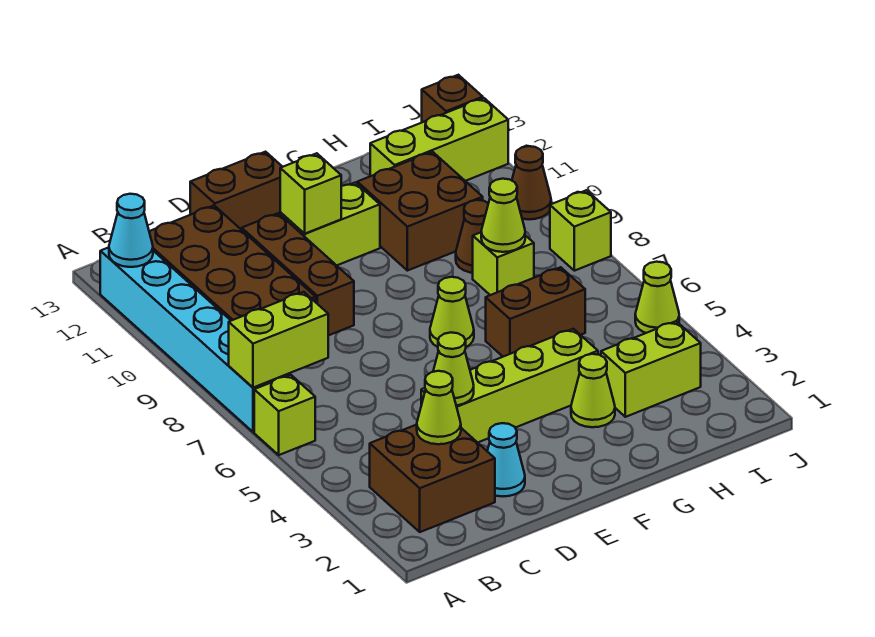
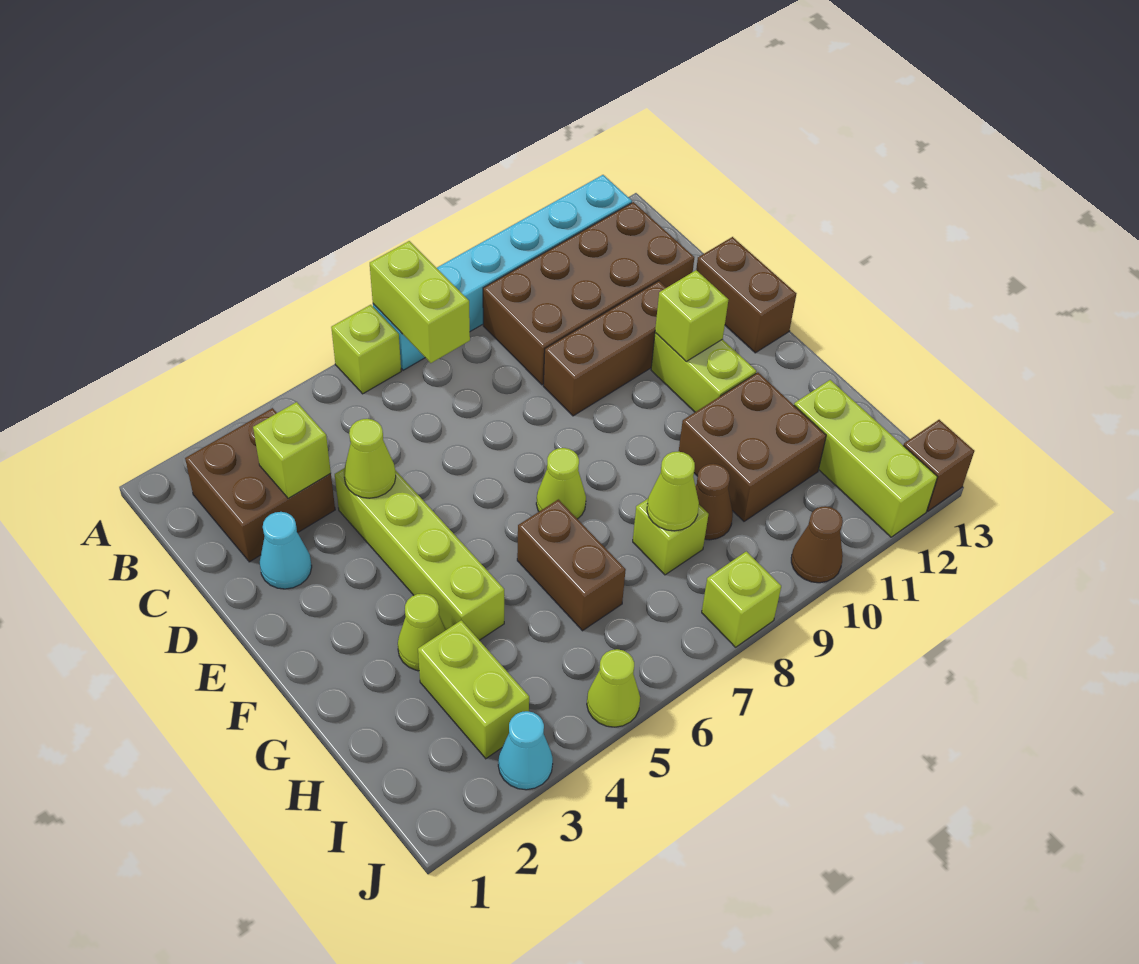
cyan 1x1 cone [109,194,153,267] -> cyan 1x1 cone moved to [498,711,553,790]
lime 1x1 cone [417,371,461,444] -> lime 1x1 brick [253,402,331,499]

